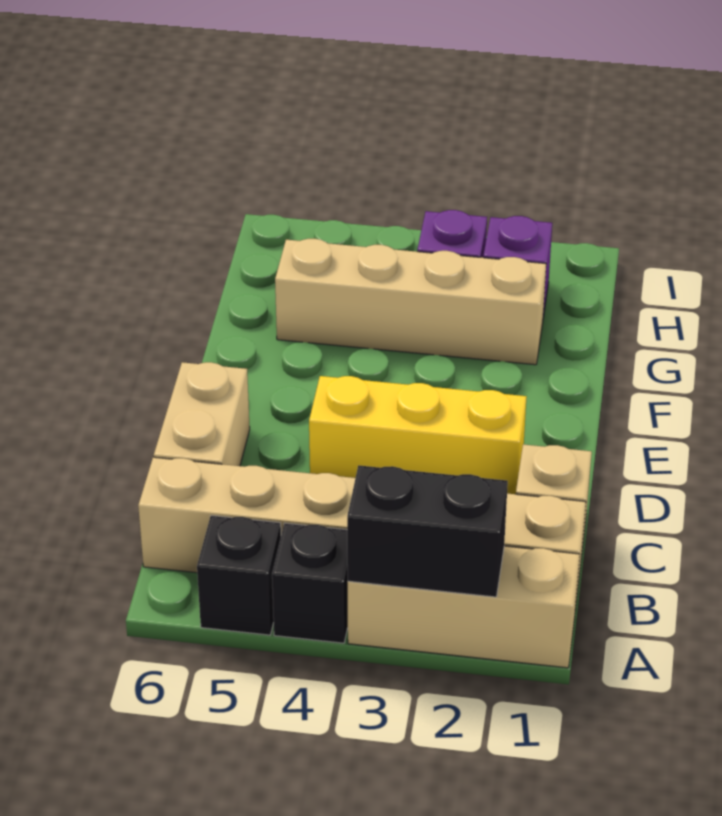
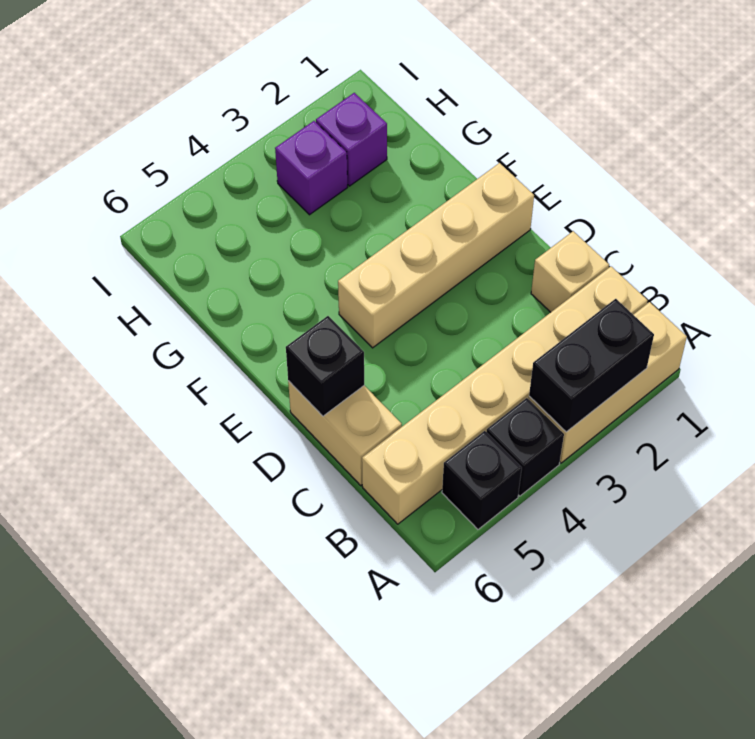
yellow 1x3 brick [309,376,527,494] -> none
none -> black 1x1 brick [286,316,364,416]
tan 1x4 brick [275,239,546,365] -> tan 1x4 brick moved to [338,163,534,348]

